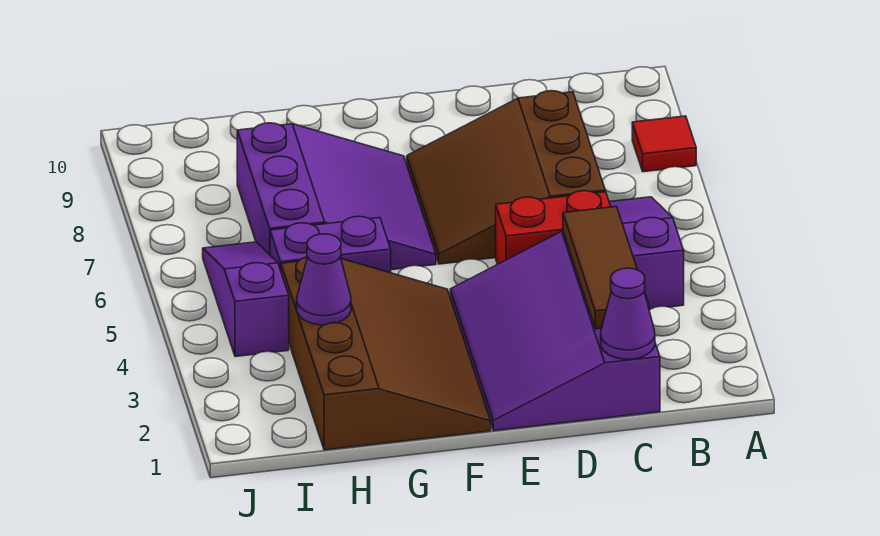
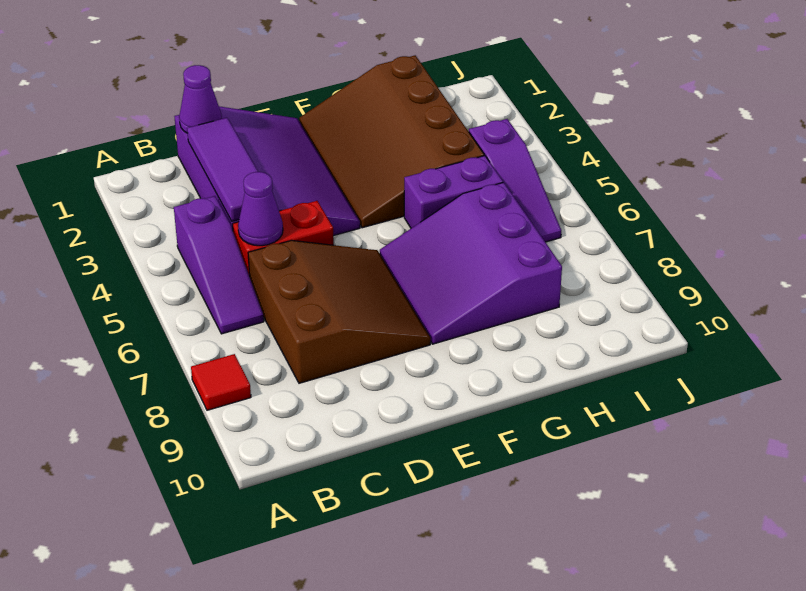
brown 1x3 tile [563,207,649,329] -> purple 1x3 tile [187,118,258,221]
purple 1x1 cone [297,234,351,325] -> purple 1x1 cone moved to [238,172,283,246]

